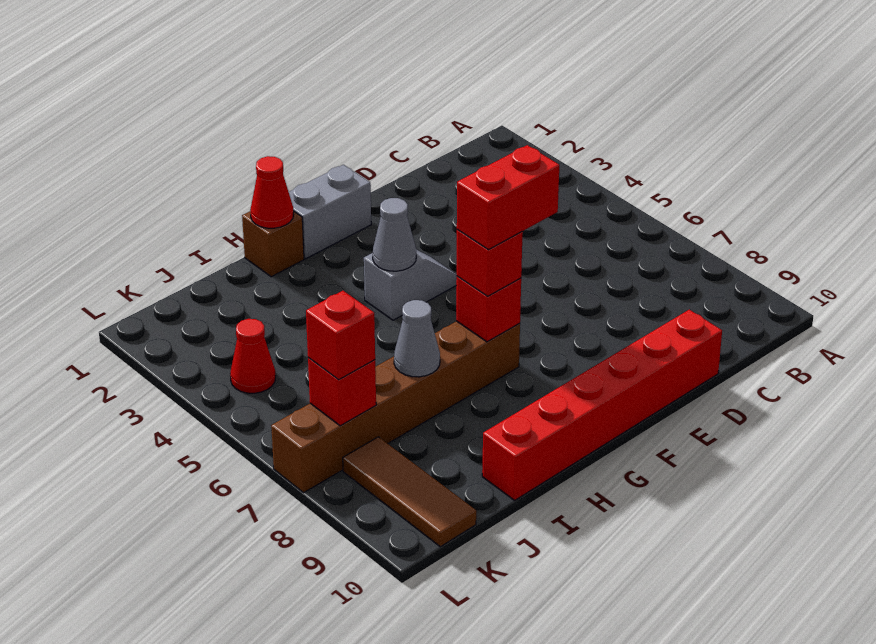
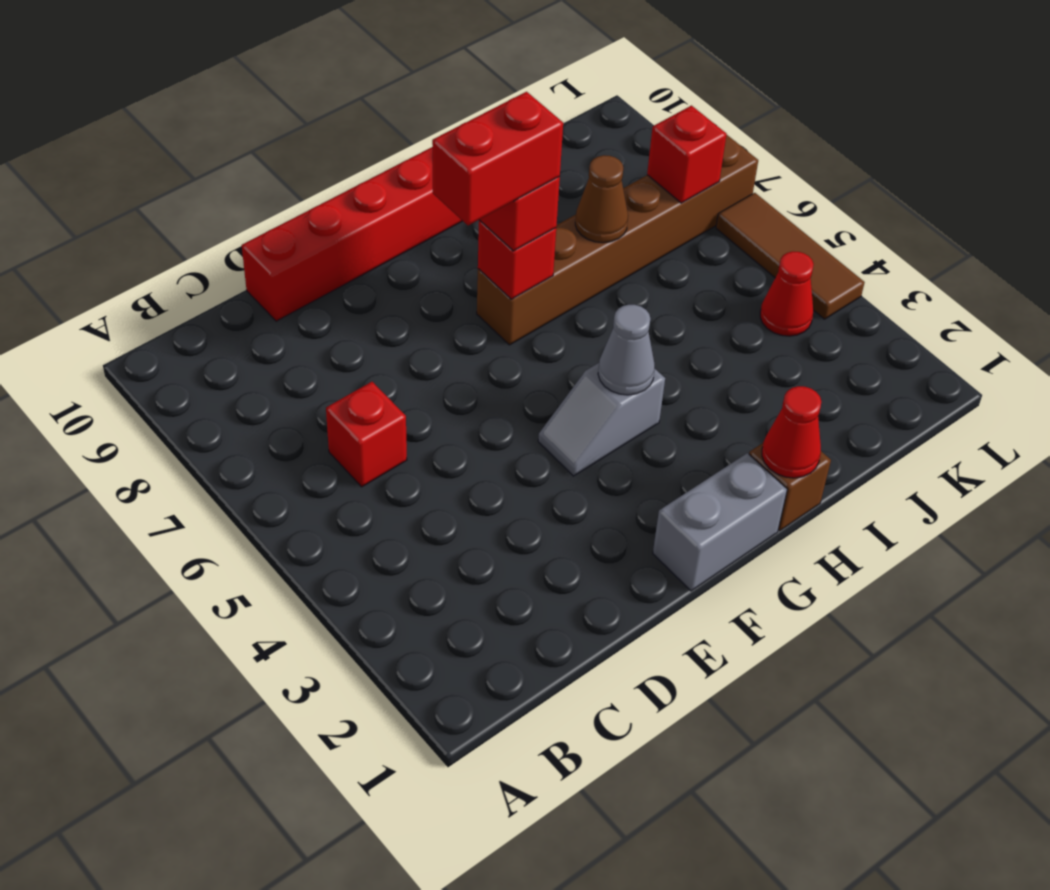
grey 1x1 cone [394,300,440,377] -> brown 1x1 cone [575,155,628,243]
red 1x1 brick [306,291,375,380] -> red 1x1 brick moved to [326,382,407,487]
brown 1x3 tile [343,437,476,547] -> brown 1x3 tile moved to [716,193,865,319]

